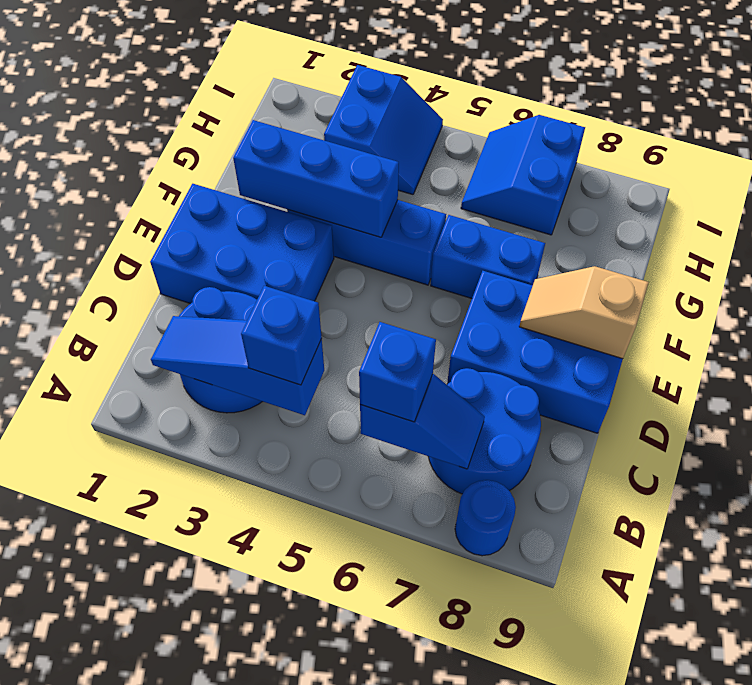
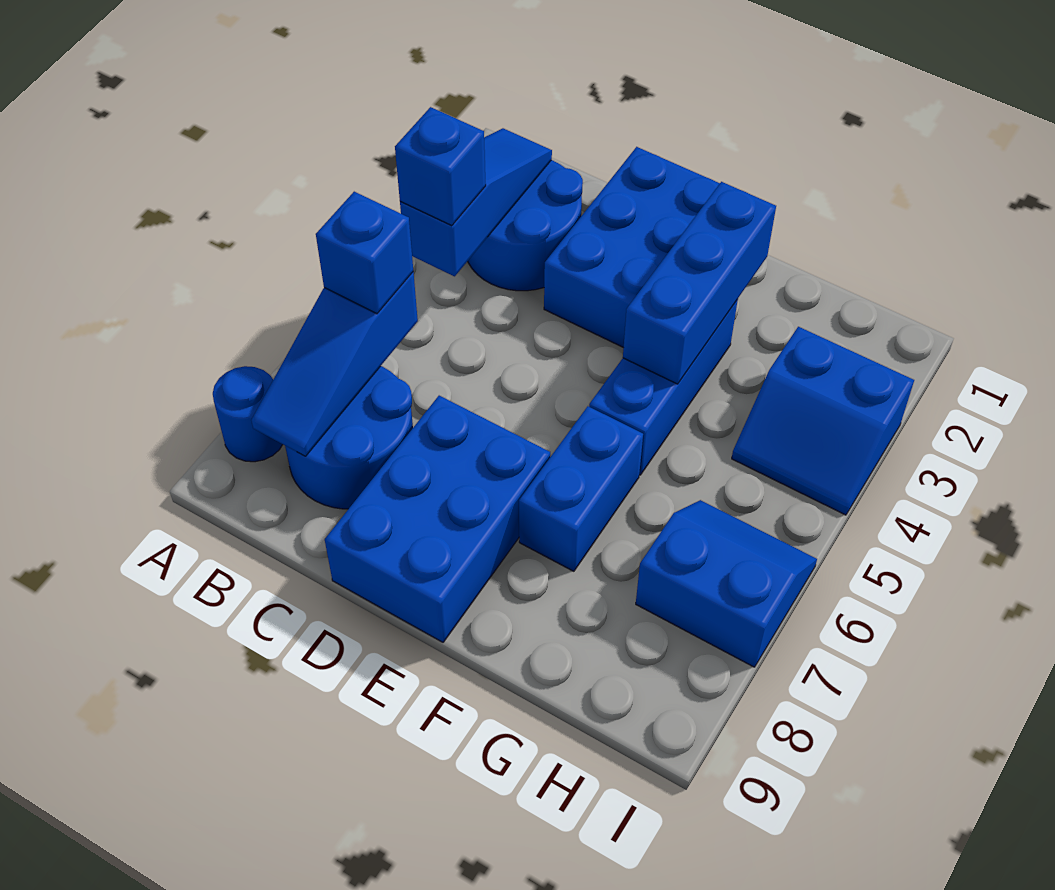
blue 1x2 slope [360,374,485,469] -> blue 1x3 slope [251,272,418,456]
tan 1x2 slope [519,266,649,359] -> none

